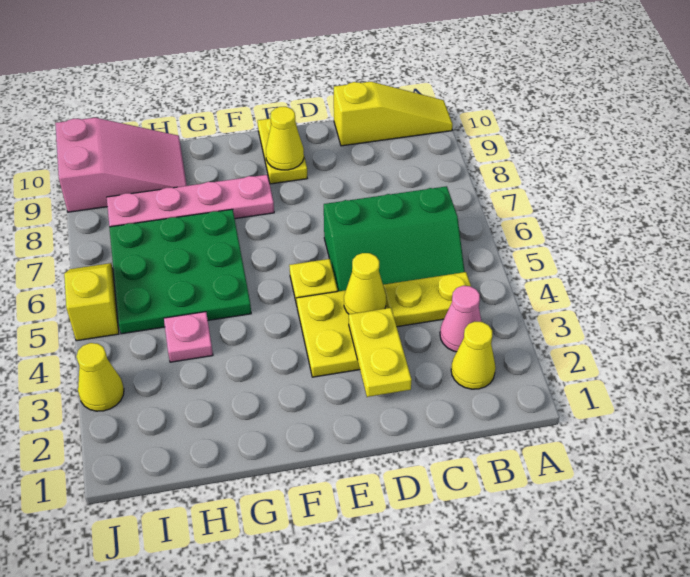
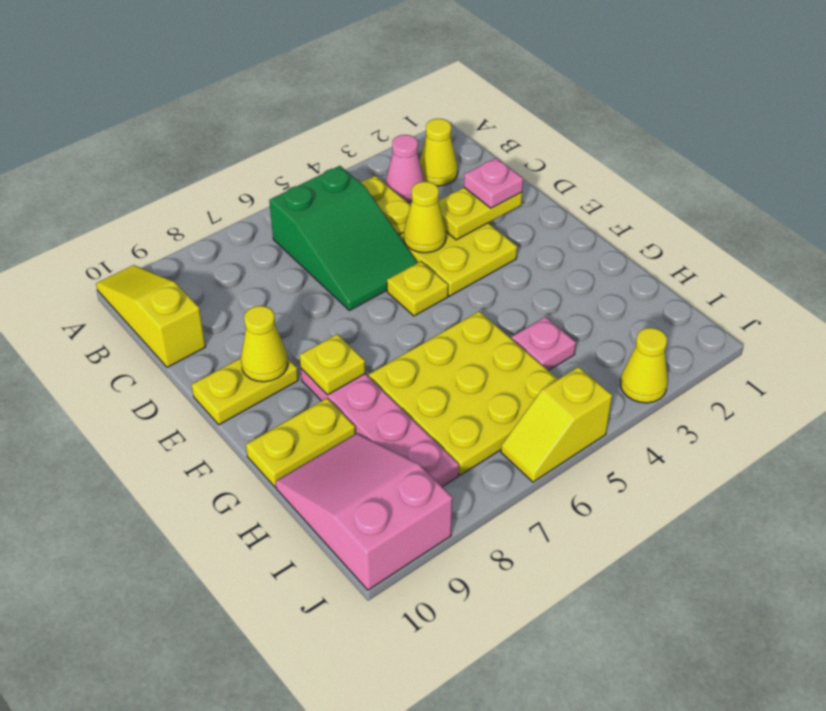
green 2x3 slope [324,186,465,291] -> green 2x3 slope turned to [269,166,418,311]
none -> pink 1x1 plate [464,158,523,208]
none -> yellow 1x1 plate [299,334,365,395]
green 3x3 plate [109,209,251,334] -> yellow 3x3 plate [369,311,558,475]
none -> yellow 1x2 plate [246,398,356,487]

